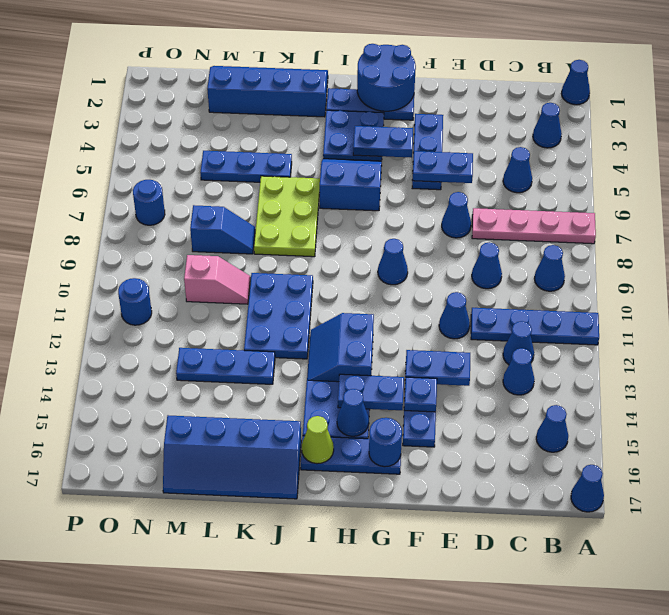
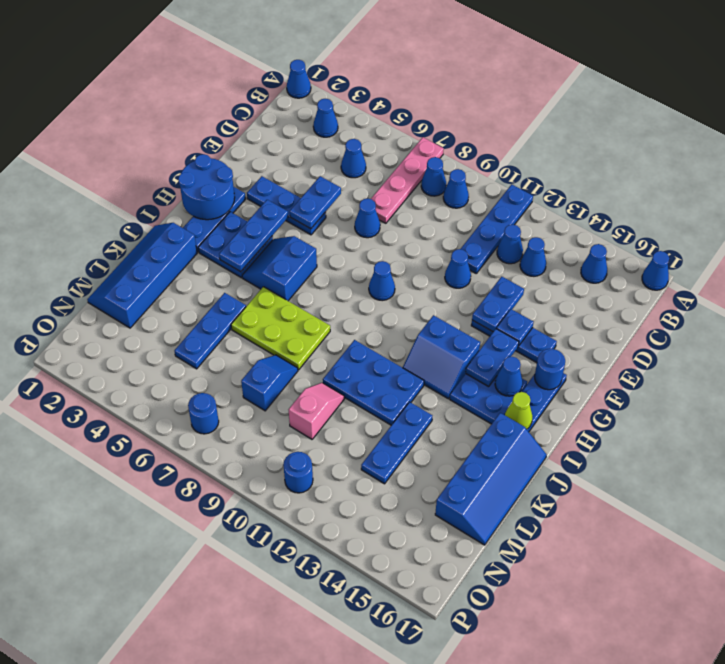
blue 1x1 cone [472,242,502,289] -> blue 1x1 cone moved to [421,157,446,196]
blue 1x2 plate [353,126,413,158] -> blue 1x3 plate [219,200,288,272]

